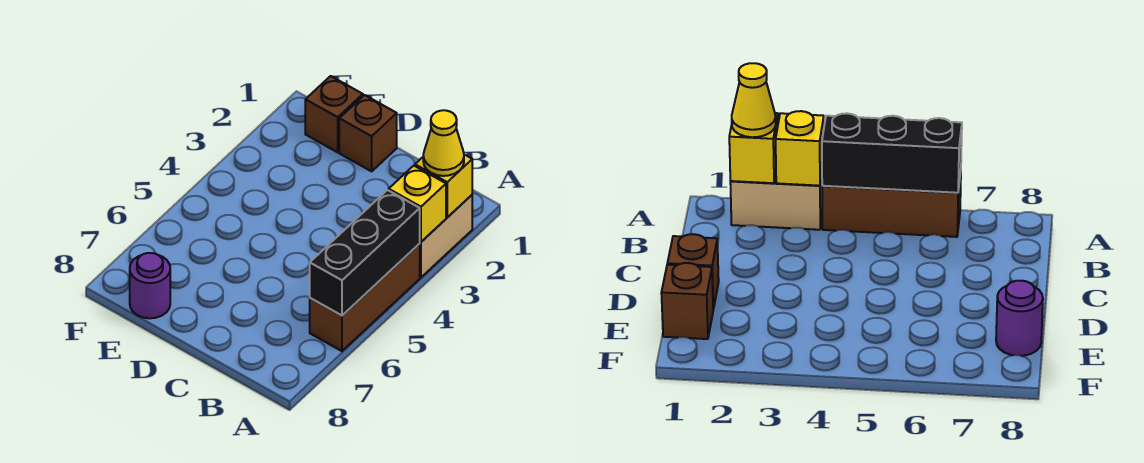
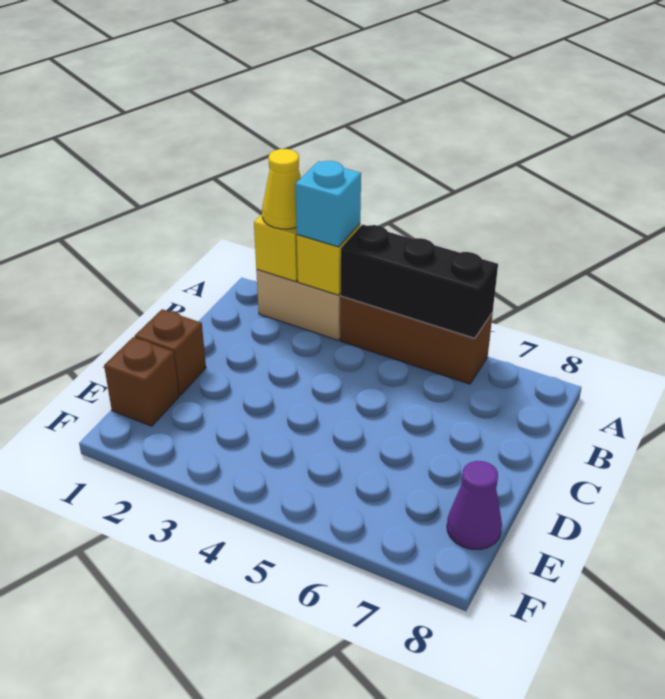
none -> cyan 1x1 brick [295,161,361,247]
purple 1x1 round brick [130,253,170,318] -> purple 1x1 cone [447,461,502,549]

